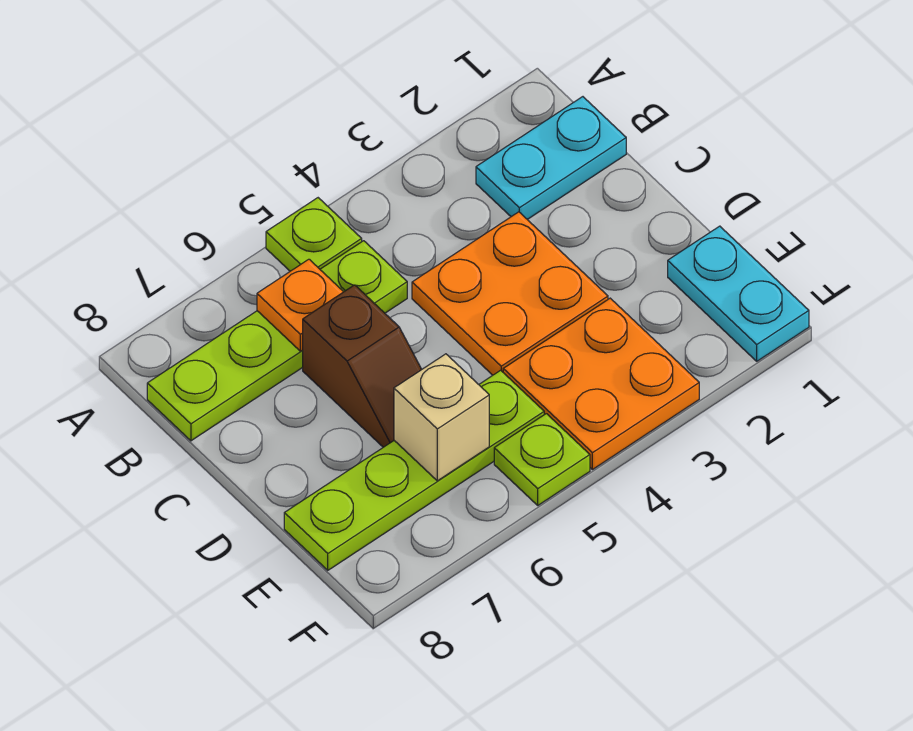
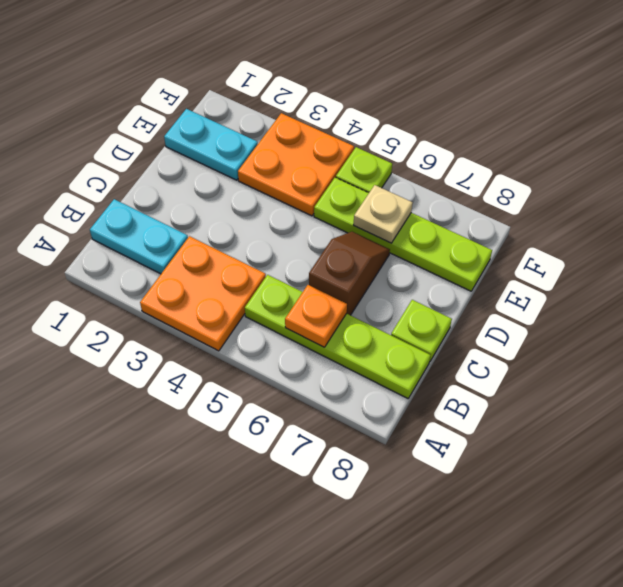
lime 1x1 plate [266,198,362,271] -> lime 1x1 plate moved to [391,300,452,361]
orange 2x2 plate [412,212,608,375] -> orange 2x2 plate moved to [140,236,266,351]
cyan 1x2 plate [668,226,809,361] -> cyan 1x2 plate turned to [164,109,258,180]
tan 1x1 brick [394,354,489,481] -> tan 1x1 plate [354,185,413,243]

